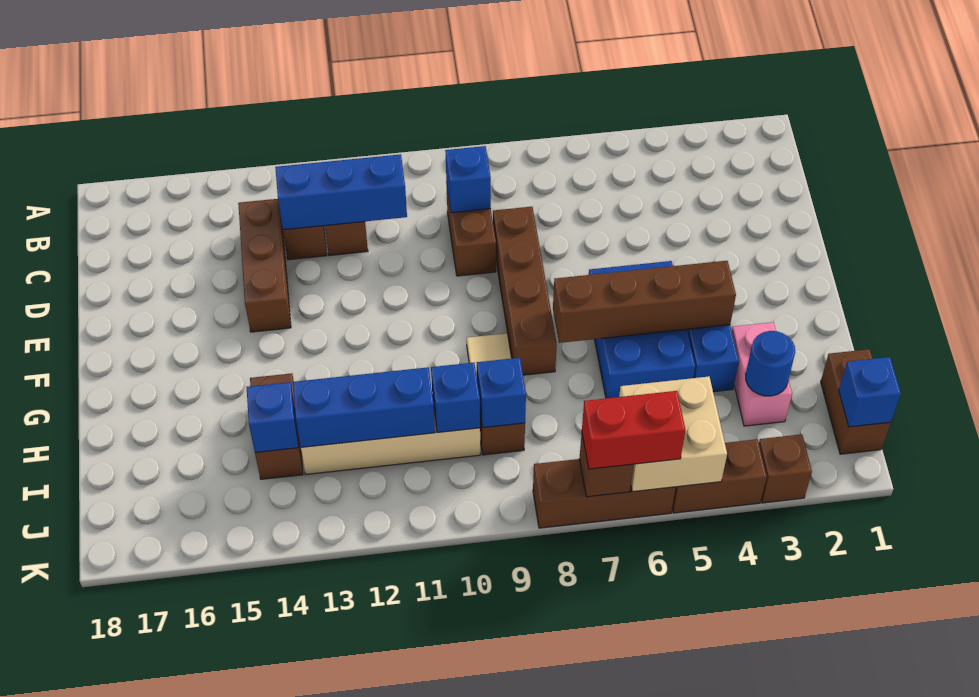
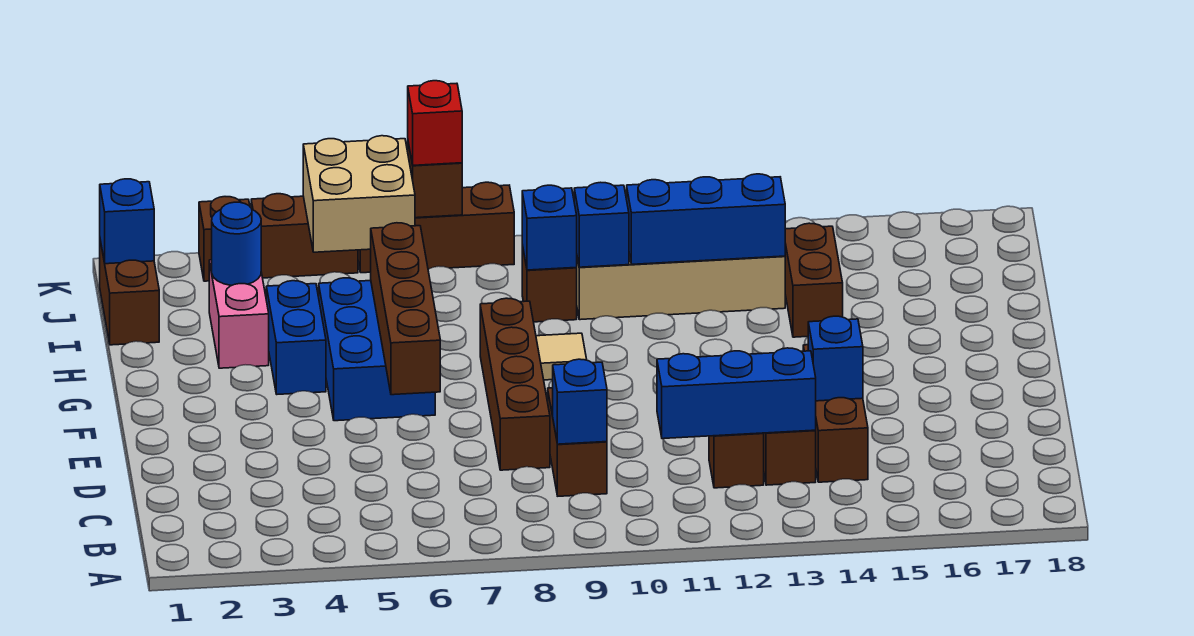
brown 1x4 brick [553,261,736,343] -> brown 1x4 brick turned to [371,223,440,395]
blue 1x1 brick [247,382,298,452] -> blue 1x1 brick moved to [808,316,863,401]
red 1x2 brick [582,391,686,469] -> red 1x1 brick [408,81,462,165]

